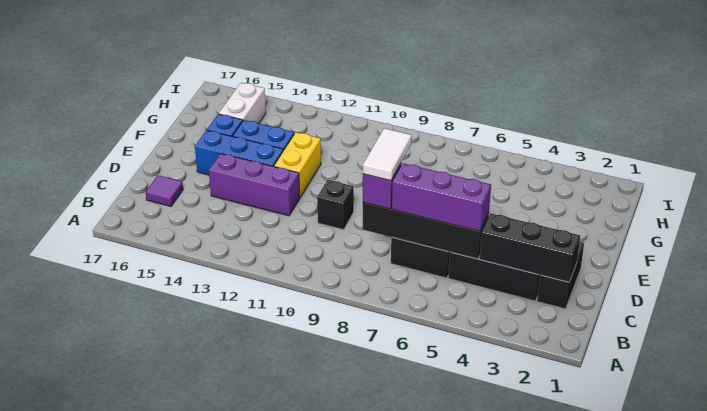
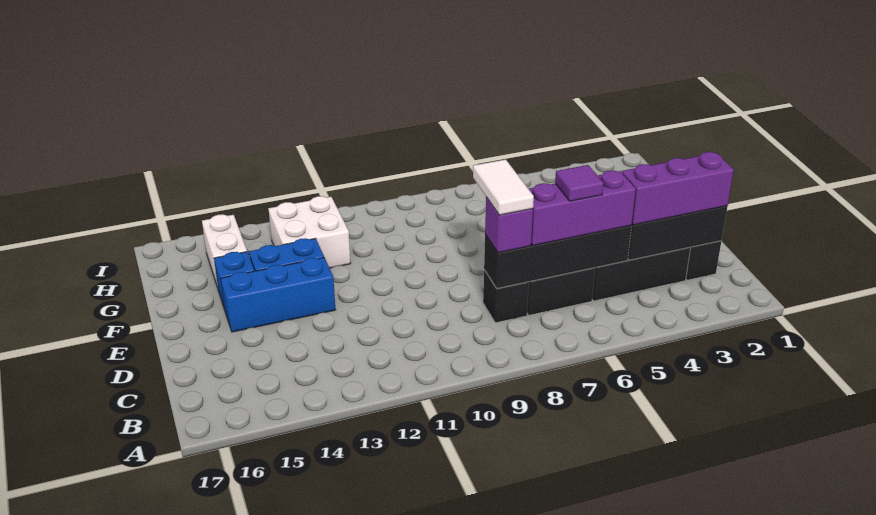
purple 1x1 tile [146,175,183,206] -> purple 1x1 tile moved to [555,165,603,201]
black 1x1 brick [317,180,354,230] -> black 1x1 brick moved to [483,270,529,323]
purple 1x3 brick [209,153,300,216] -> purple 1x3 brick moved to [622,152,734,225]
yellow 1x2 brick [274,132,321,197] -> none
none -> white 2x2 brick [268,196,351,268]

